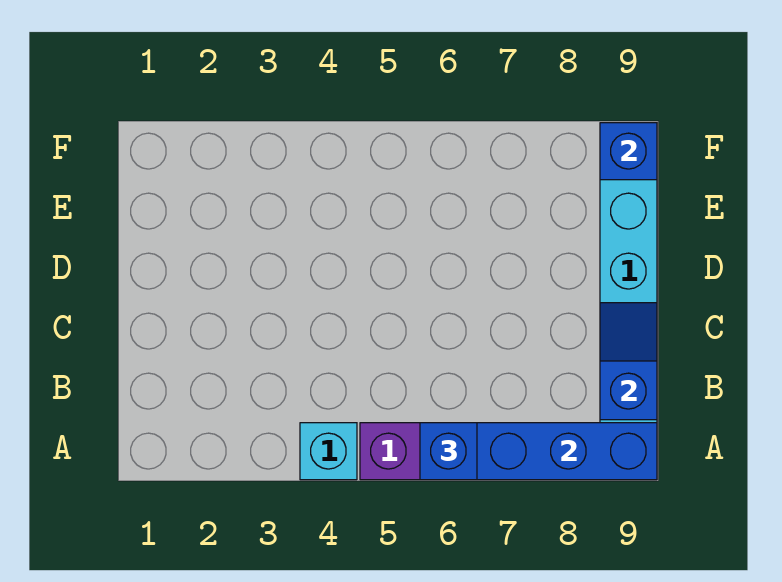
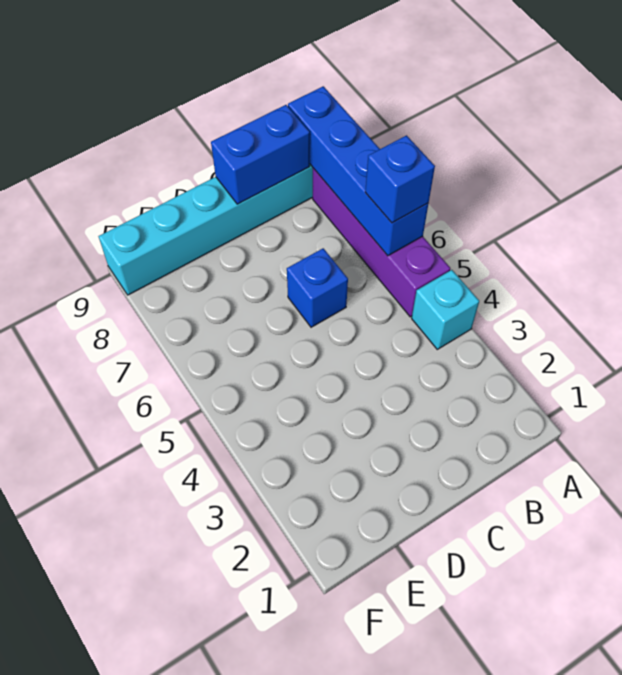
blue 1x2 slope [600,303,657,420] -> blue 1x2 brick [211,105,310,204]
blue 1x1 brick [600,123,657,180] -> blue 1x1 brick moved to [287,248,348,327]

